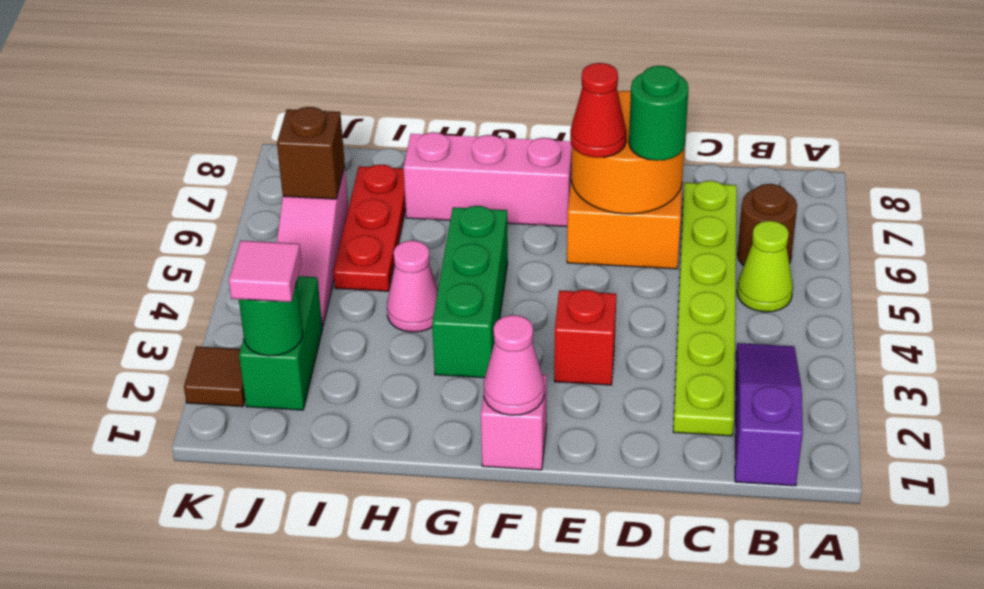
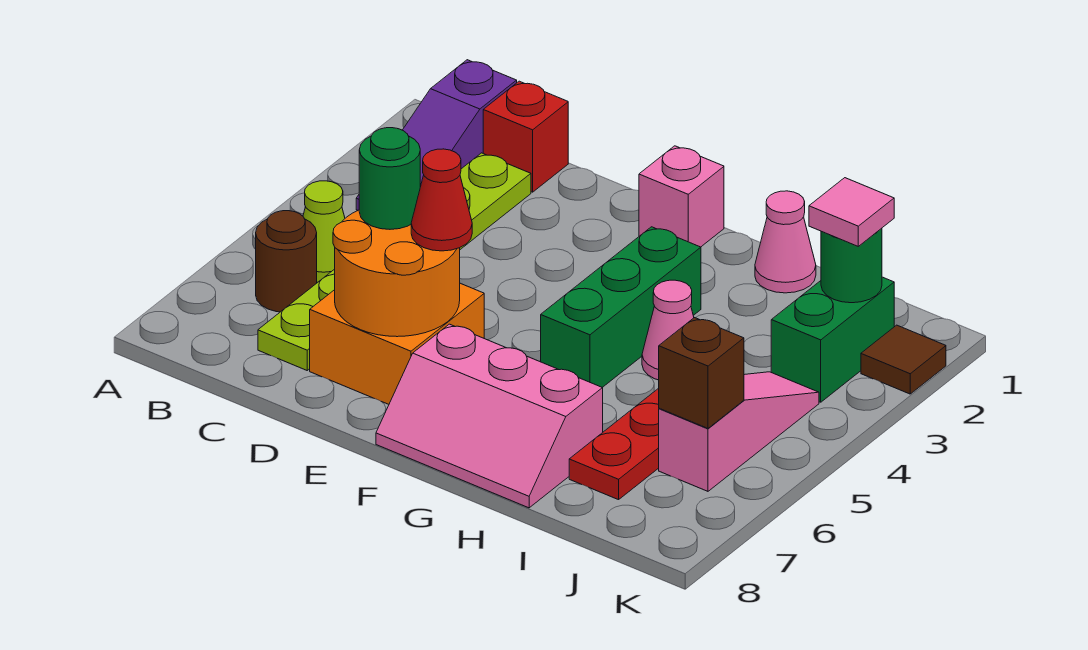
red 1x1 brick [554,290,616,385] -> red 1x1 brick moved to [483,81,568,192]
pink 1x1 cone [484,315,544,415] -> pink 1x1 cone moved to [755,191,816,293]

